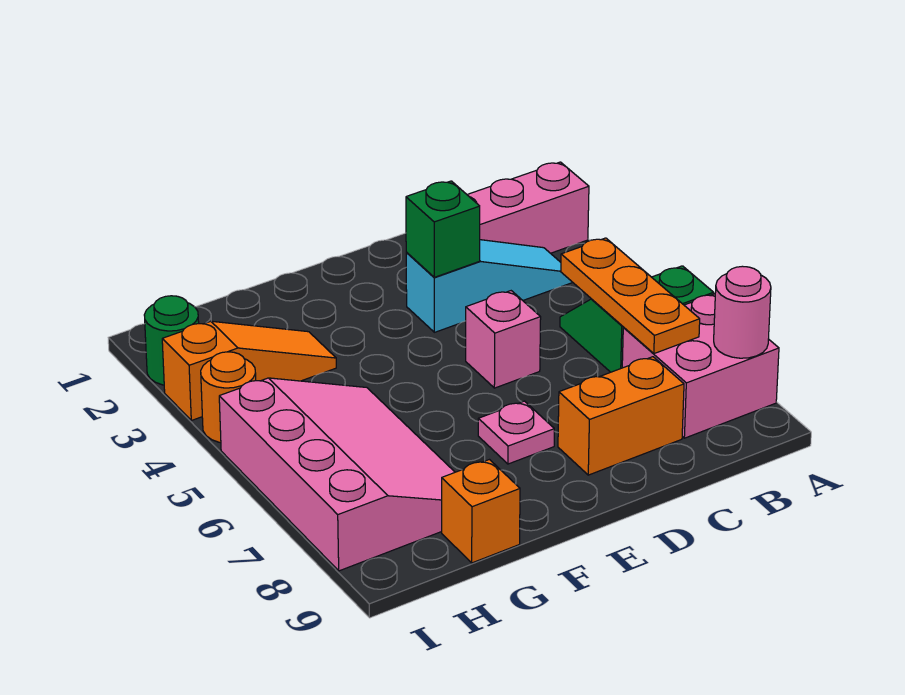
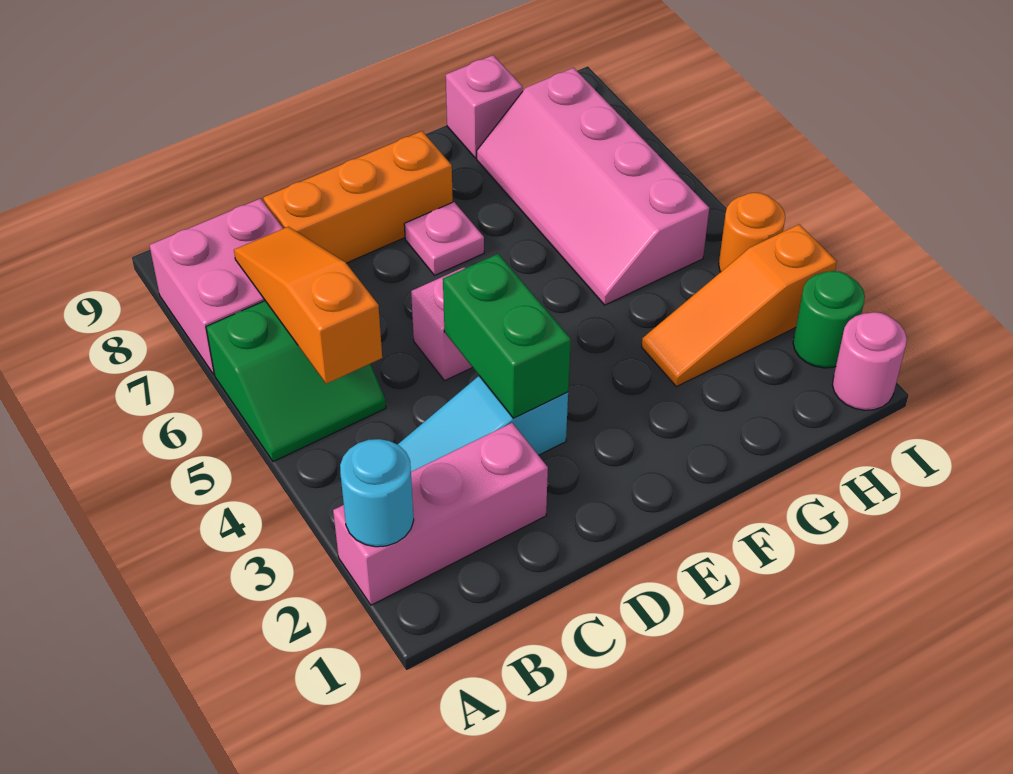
none -> cyan 1x1 round brick [340,439,414,547]
pink 1x1 round brick [714,266,771,358] -> pink 1x1 round brick moved to [832,312,907,410]
orange 1x3 plate [561,238,700,354] -> orange 1x3 slope [234,227,382,384]
orange 1x2 brick [558,357,684,475] -> orange 1x3 brick [263,131,453,263]
green 1x1 brick [406,181,480,277] -> green 1x2 brick [443,254,571,418]
pink 3x4 slope [219,378,455,571] -> pink 2x4 slope [477,68,709,305]
orange 1x1 brick [442,460,520,563] -> pink 1x1 brick [446,55,523,158]

